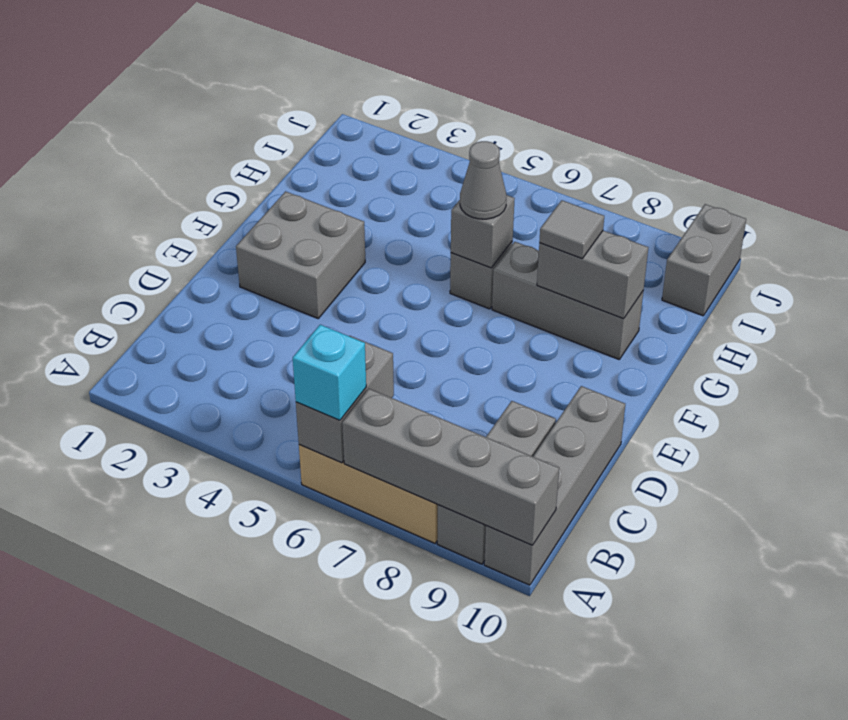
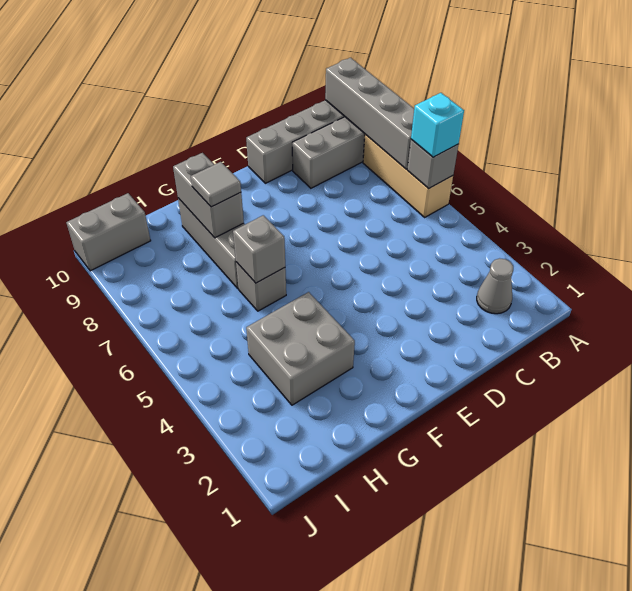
grey 1x2 brick [296,336,394,463] -> grey 1x1 brick [407,139,458,189]
grey 2x2 brick [236,191,365,318] -> grey 2x2 brick moved to [246,292,355,405]
grey 1x1 cone [460,141,506,219] -> grey 1x1 cone moved to [477,258,513,314]

